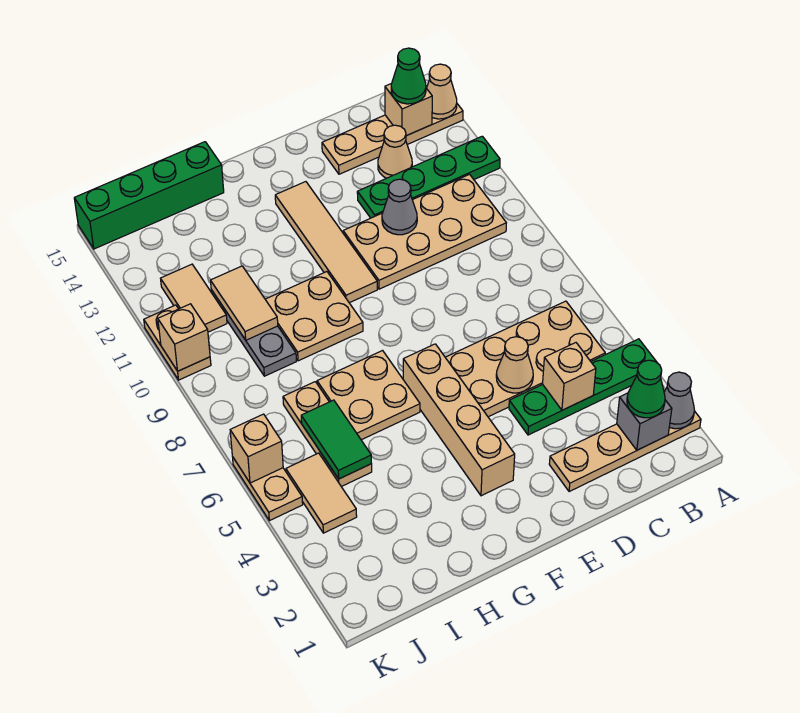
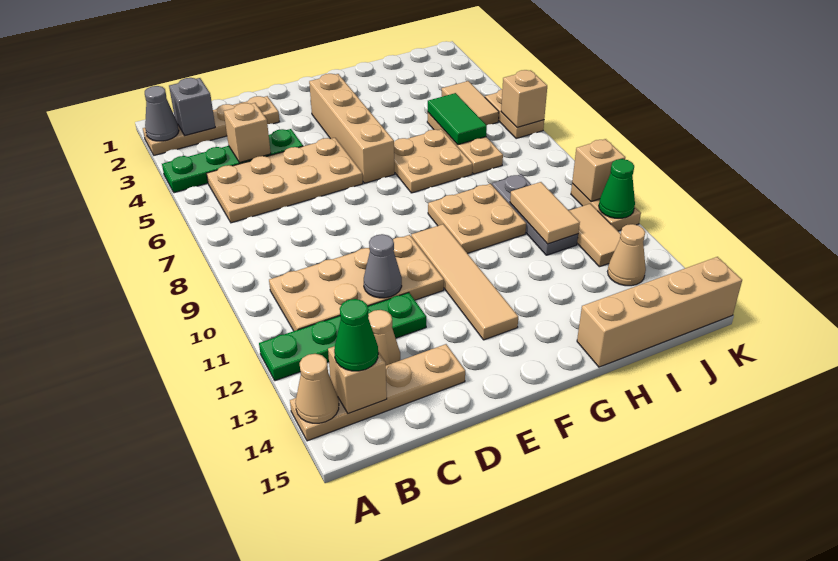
green 1x1 cone [627,360,665,418] -> green 1x1 cone moved to [599,159,635,218]
tan 1x1 cone [496,337,533,393] -> tan 1x1 cone moved to [608,224,646,286]
green 1x4 brick [74,142,224,249] -> tan 1x4 brick [577,257,742,367]

